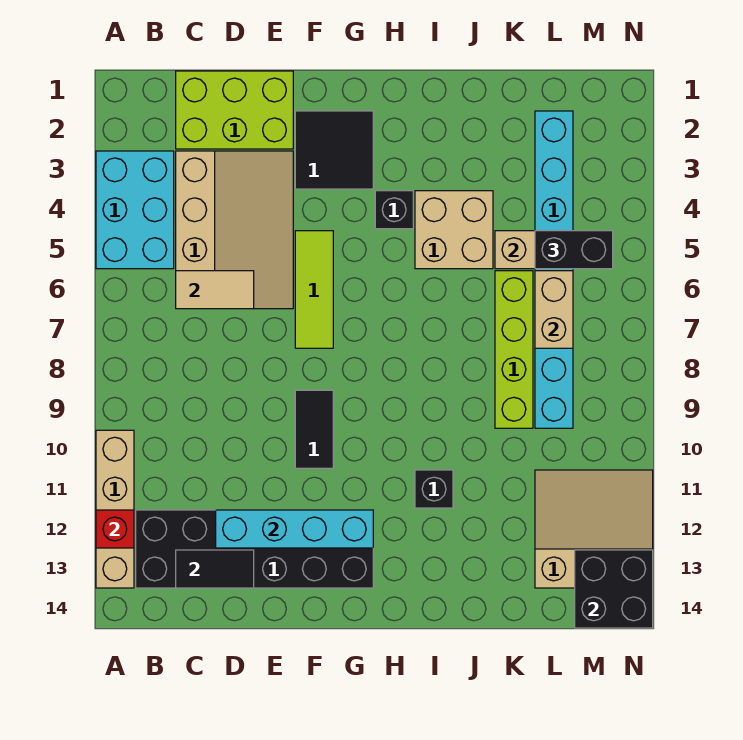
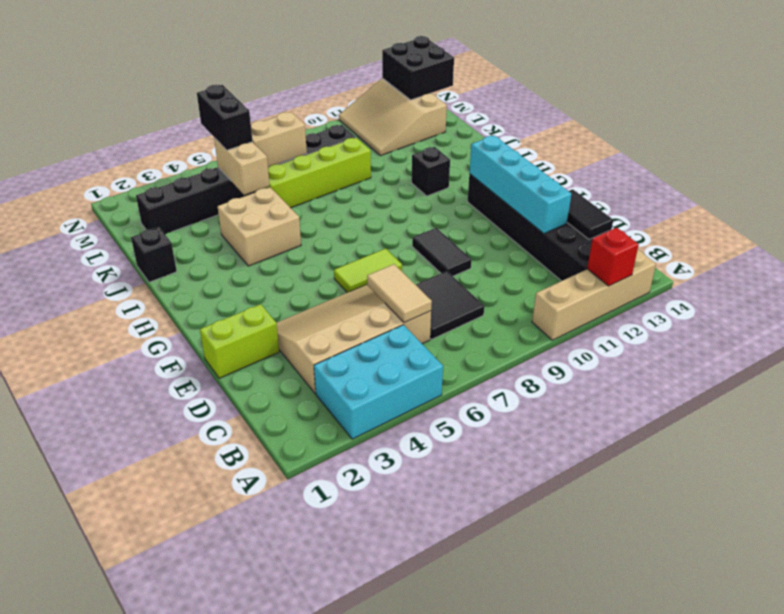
lime 2x3 brick [176,71,293,149] -> lime 1x2 brick [200,304,279,378]
black 2x2 tile [295,111,373,189] -> black 2x2 tile moved to [416,271,484,339]
lime 1x3 tile [295,231,333,348] -> lime 1x2 tile [334,248,402,293]
black 1x2 tile [295,390,333,468] -> black 1x2 tile turned to [412,228,471,276]
black 1x1 brick [375,191,413,229] -> black 1x1 brick moved to [131,227,177,282]
cyan 1x8 brick [535,111,573,428] -> black 1x8 brick [136,125,356,234]

